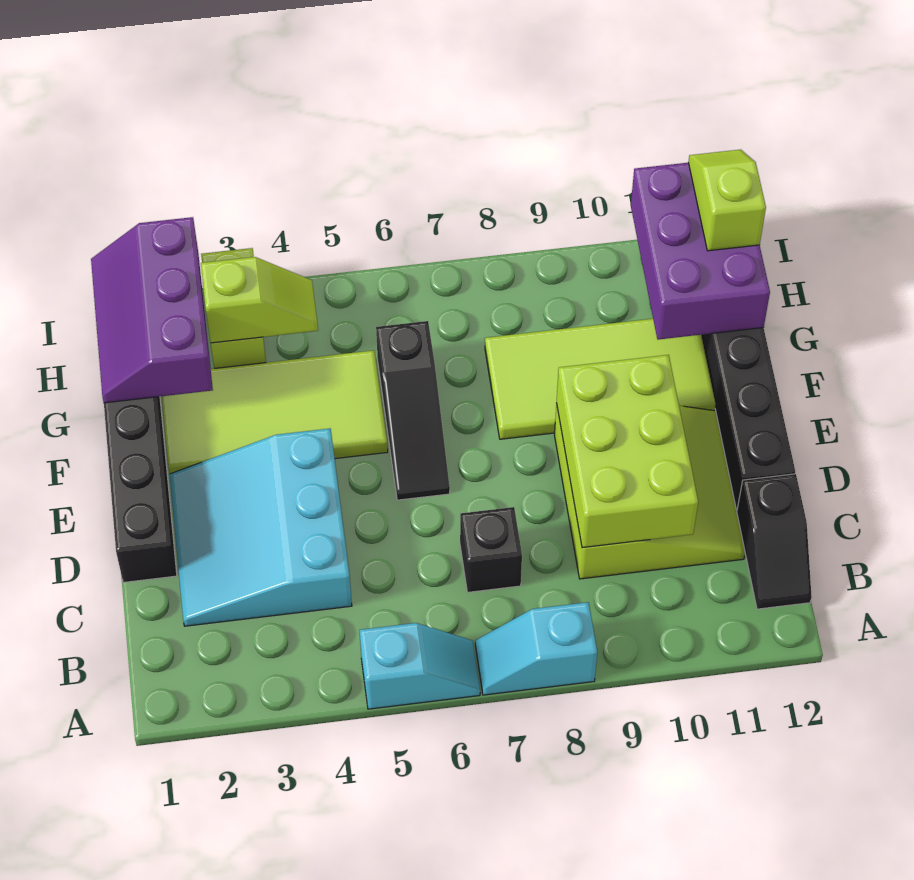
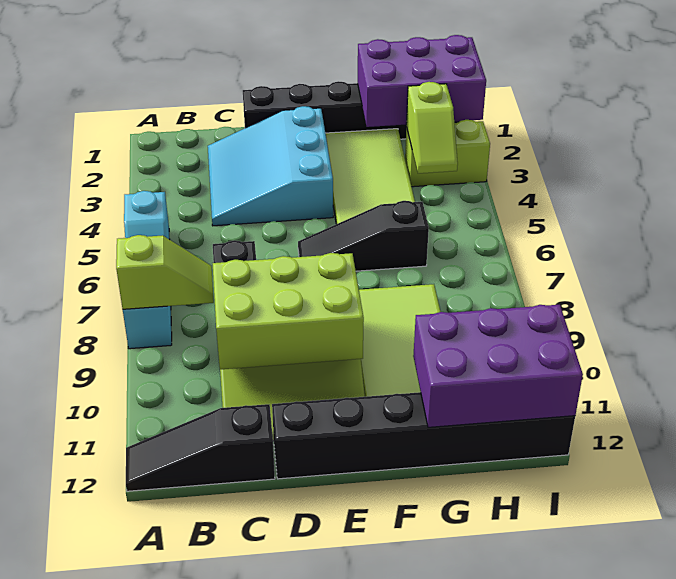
black 1x2 slope [737,474,812,609] -> black 1x3 slope [126,404,275,491]
cyan 3x3 slope [169,428,352,626] -> cyan 3x3 slope turned to [208,106,333,226]
purple 2x3 slope [91,217,213,403] -> purple 2x3 brick [358,35,486,127]
lime 1x2 slope [688,150,766,251] -> lime 1x2 slope moved to [116,235,214,309]

